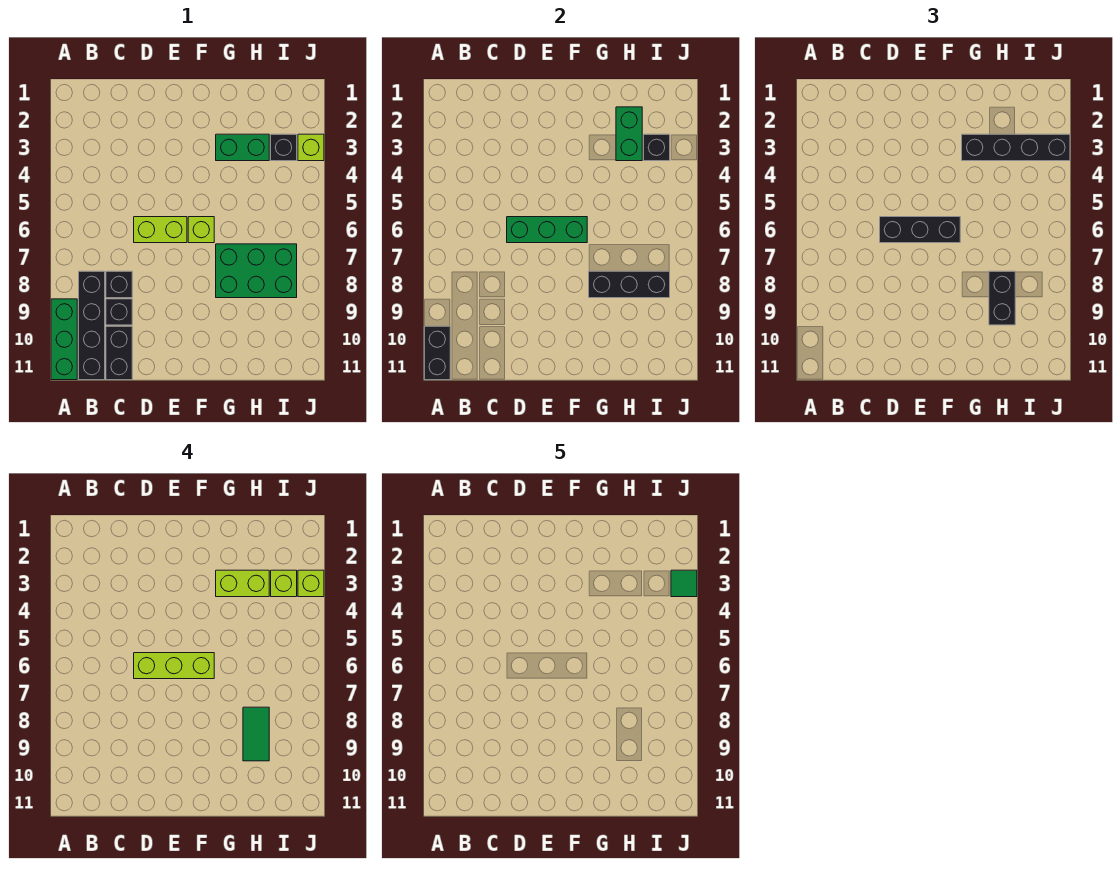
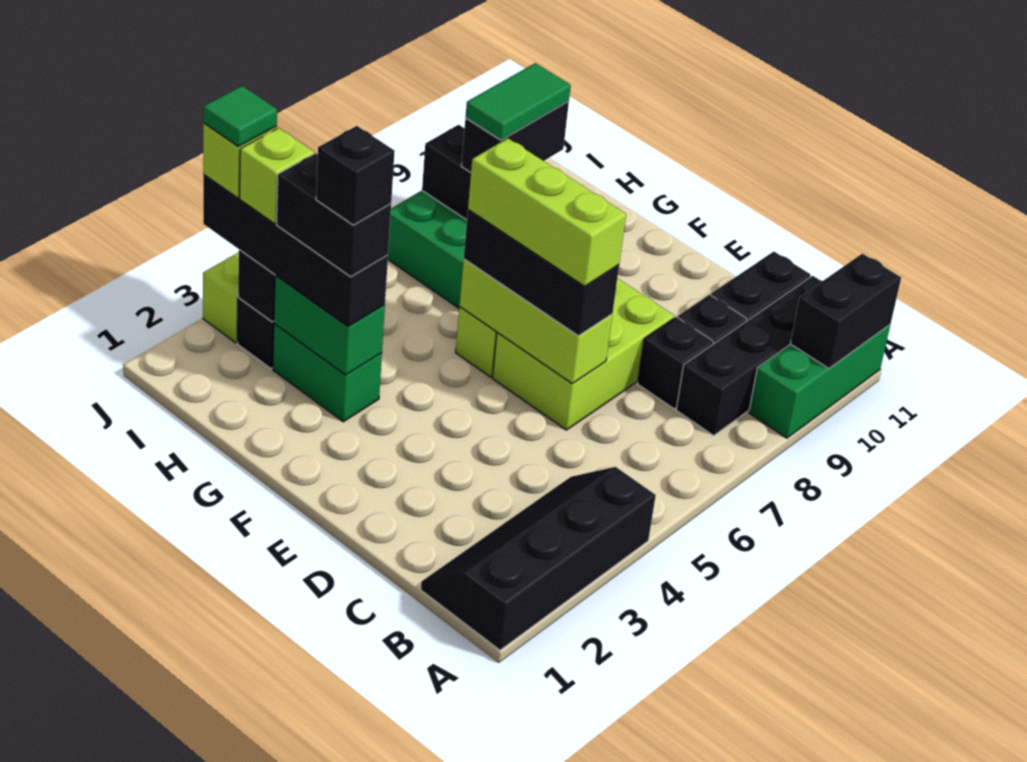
none -> black 2x4 slope [421,467,656,650]
lime 1x2 brick [134,217,187,243] -> lime 2x3 brick [492,278,674,430]
green 1x3 brick [507,217,587,243] -> lime 1x3 brick [460,259,612,384]
lime 1x2 brick [216,570,269,597] -> black 1x2 brick [276,153,391,277]
none -> black 1x1 brick [316,126,395,225]
green 1x2 brick [616,107,642,161] -> green 1x2 brick turned to [274,275,385,375]

